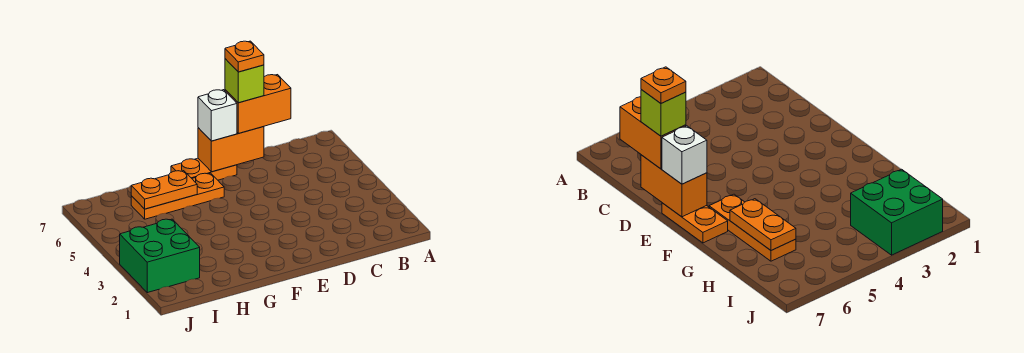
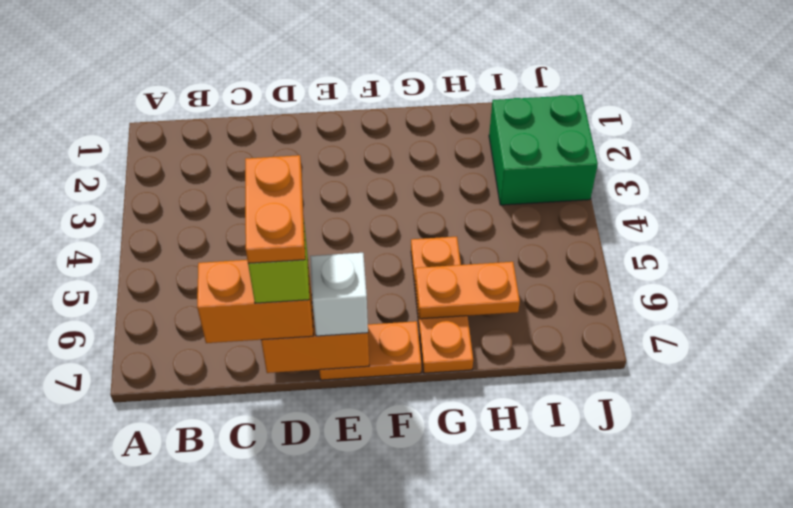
orange 1x1 plate [225,41,264,72] -> orange 1x2 plate [245,155,305,263]
orange 1x3 plate [131,173,224,219] -> orange 1x3 plate turned to [411,237,473,373]

